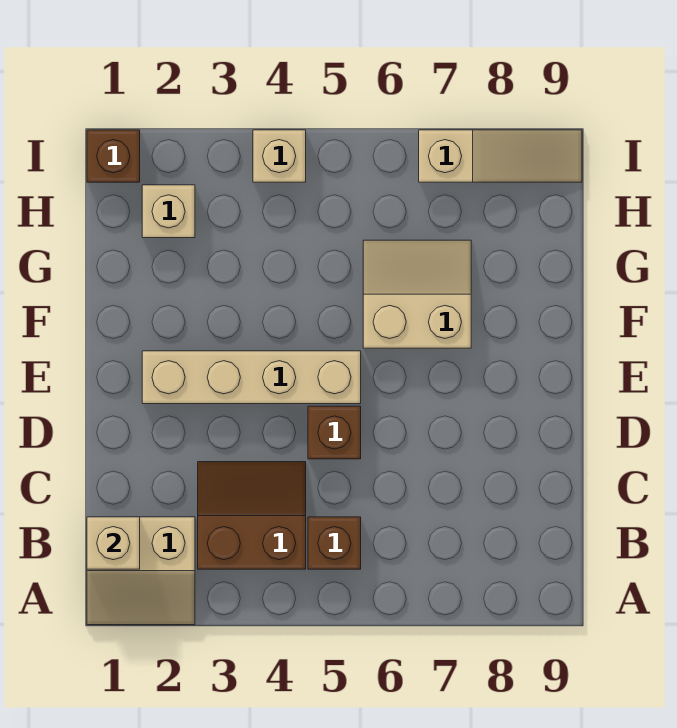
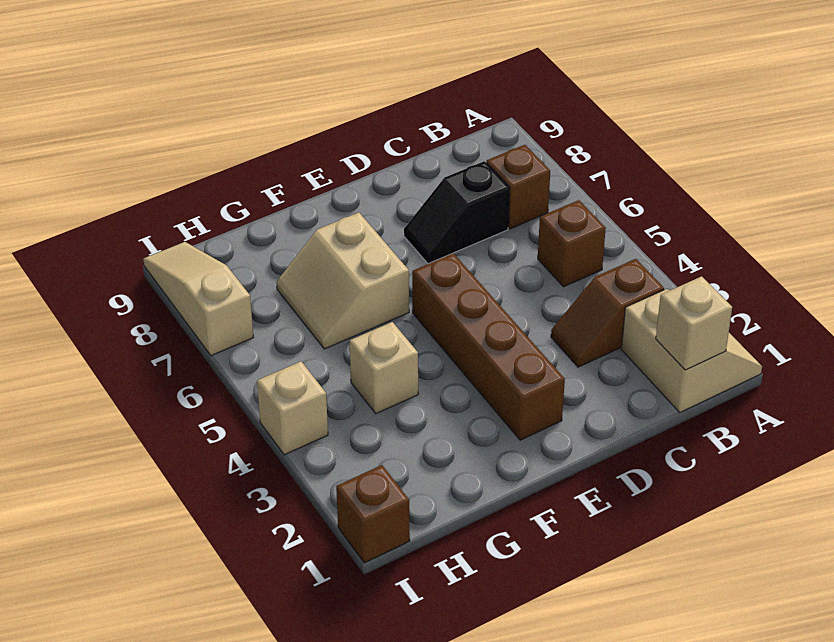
brown 2x2 slope [198,462,306,569] -> brown 1x2 slope [551,259,664,367]
none -> black 1x2 slope [404,161,510,264]
brown 1x1 brick [308,406,361,459] -> brown 1x1 brick moved to [487,145,550,229]
tan 1x4 brick [142,351,361,404] -> brown 1x4 brick [412,253,565,440]
tan 1x1 brick [142,185,195,238] -> tan 1x1 brick moved to [350,322,418,414]

